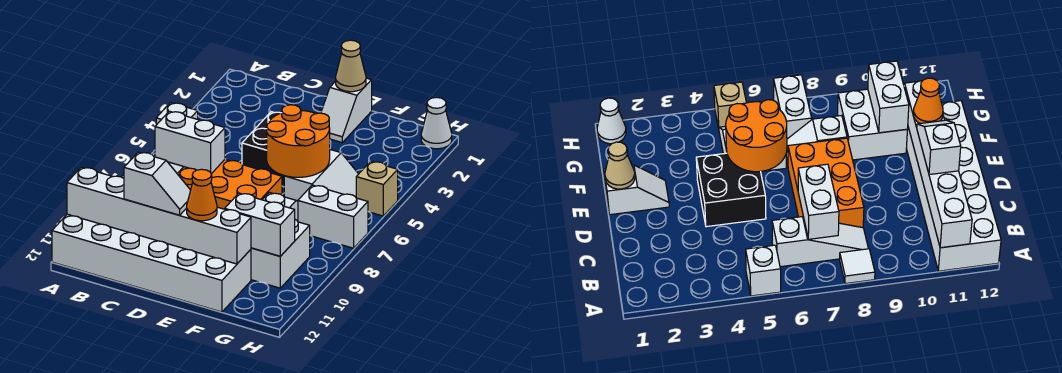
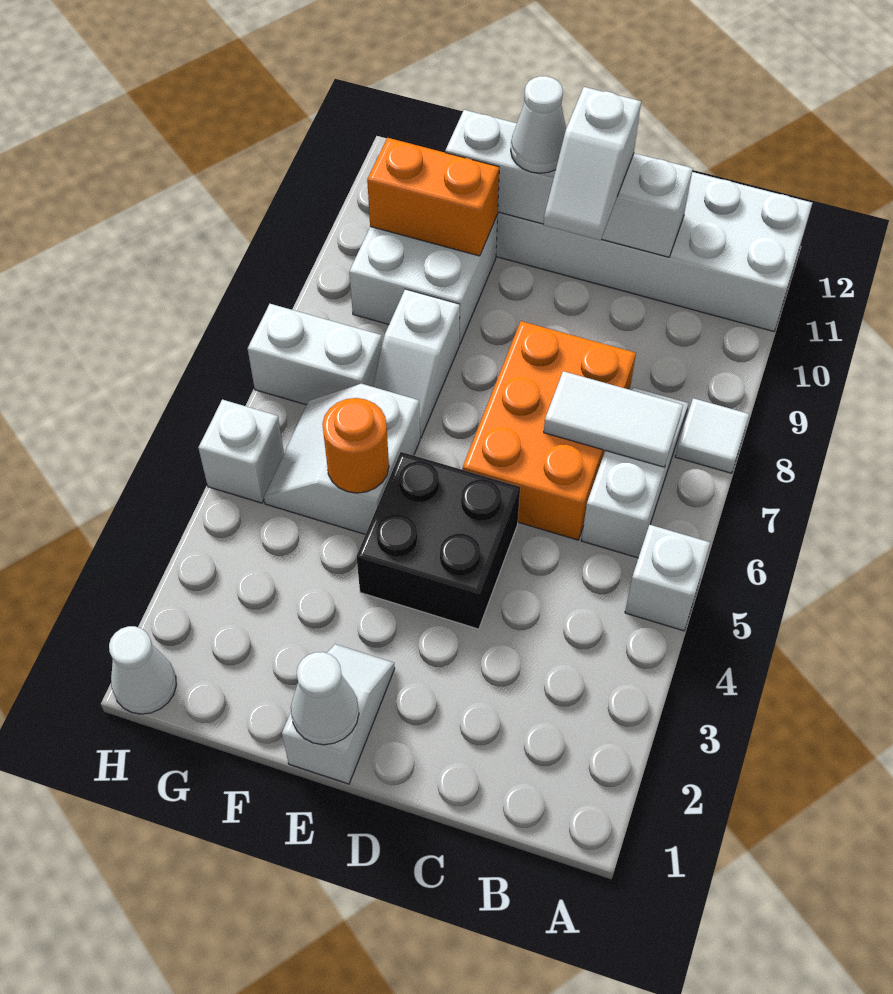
white 1x6 brick [67,167,251,264] -> white 1x4 brick [445,110,693,257]
white 1x2 brick [155,111,225,174] -> white 1x2 tile [544,371,683,467]
orange 2x3 brick [177,160,282,209] -> orange 2x3 brick turned to [462,321,636,540]
white 1x2 slope [124,152,191,215] -> white 1x2 slope turned to [543,87,641,240]
tan 1x1 cone [336,40,366,92] -> white 1x1 cone [291,652,359,745]
orange 2x2 round brick [267,105,330,177] -> orange 1x1 round brick [322,398,389,493]
orange 1x1 cone [187,169,217,221] -> white 1x1 cone [511,76,566,173]
white 1x2 brick [225,193,295,256] -> orange 1x2 brick [367,138,499,256]
tan 1x1 brick [356,161,398,216] -> white 1x1 brick [198,400,284,503]

